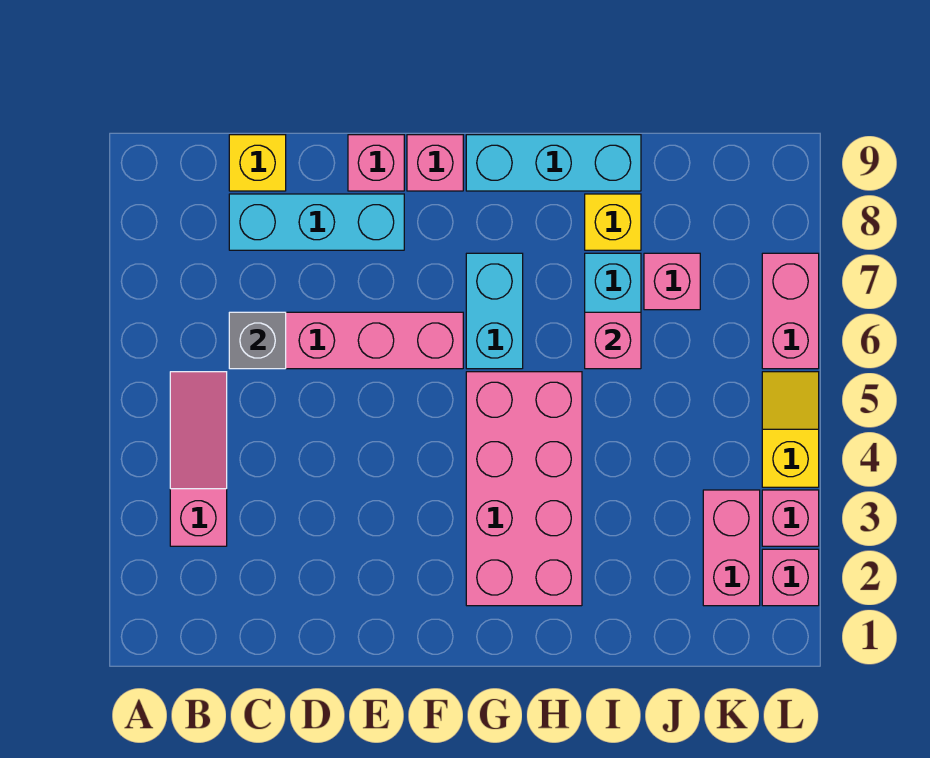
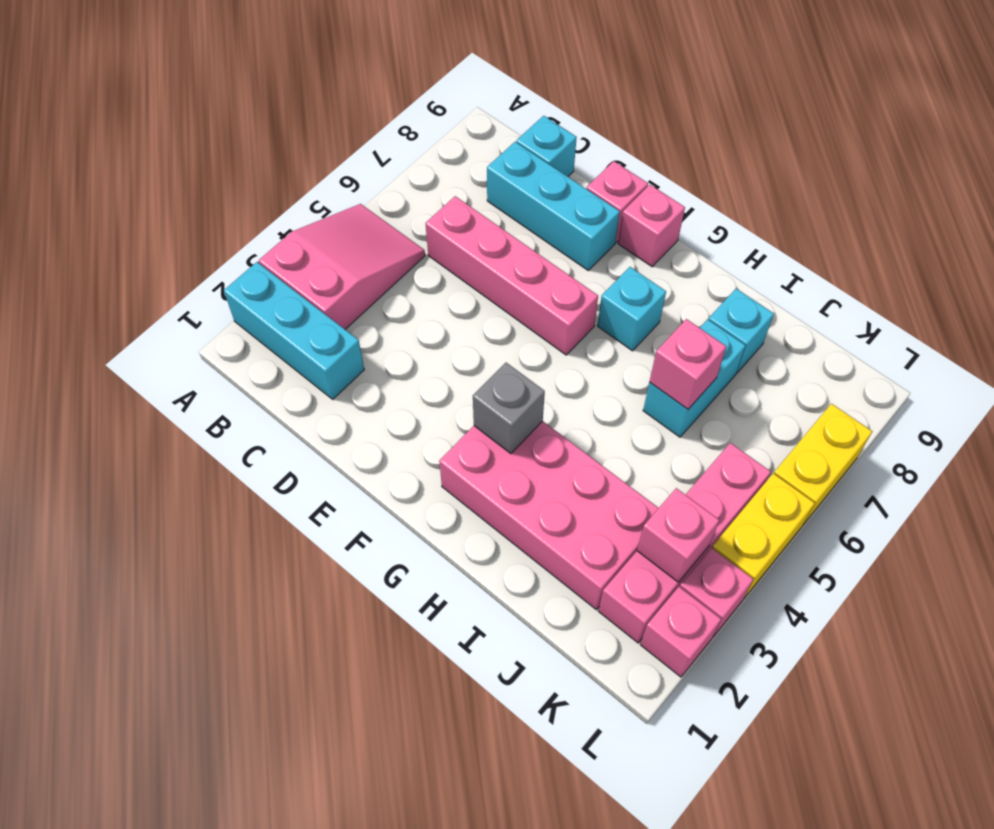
pink 1x3 slope [170,372,227,546] -> pink 2x3 slope [259,204,425,329]
grey 1x1 brick [229,312,286,369] -> grey 1x1 brick moved to [473,363,545,454]
yellow 1x1 brick [229,135,286,191] -> cyan 1x1 brick [516,116,577,176]
pink 2x4 brick [466,372,582,606] -> pink 2x4 brick turned to [439,421,658,610]
cyan 1x2 brick [466,253,523,369] -> cyan 1x1 brick [598,267,666,351]
cyan 1x3 brick [466,135,641,191] -> cyan 1x3 brick moved to [224,262,364,399]
yellow 1x1 brick [585,194,641,250] -> cyan 1x1 brick [708,289,774,373]
pink 1x1 brick [644,253,700,310] -> pink 1x1 brick moved to [637,488,719,582]
pink 1x2 brick [703,490,760,606] -> pink 1x4 brick [598,443,771,643]
yellow 1x2 slope [762,372,819,487] -> yellow 1x2 brick [712,473,815,598]
pink 1x2 brick [762,253,819,369] -> yellow 1x2 brick [774,404,872,526]

